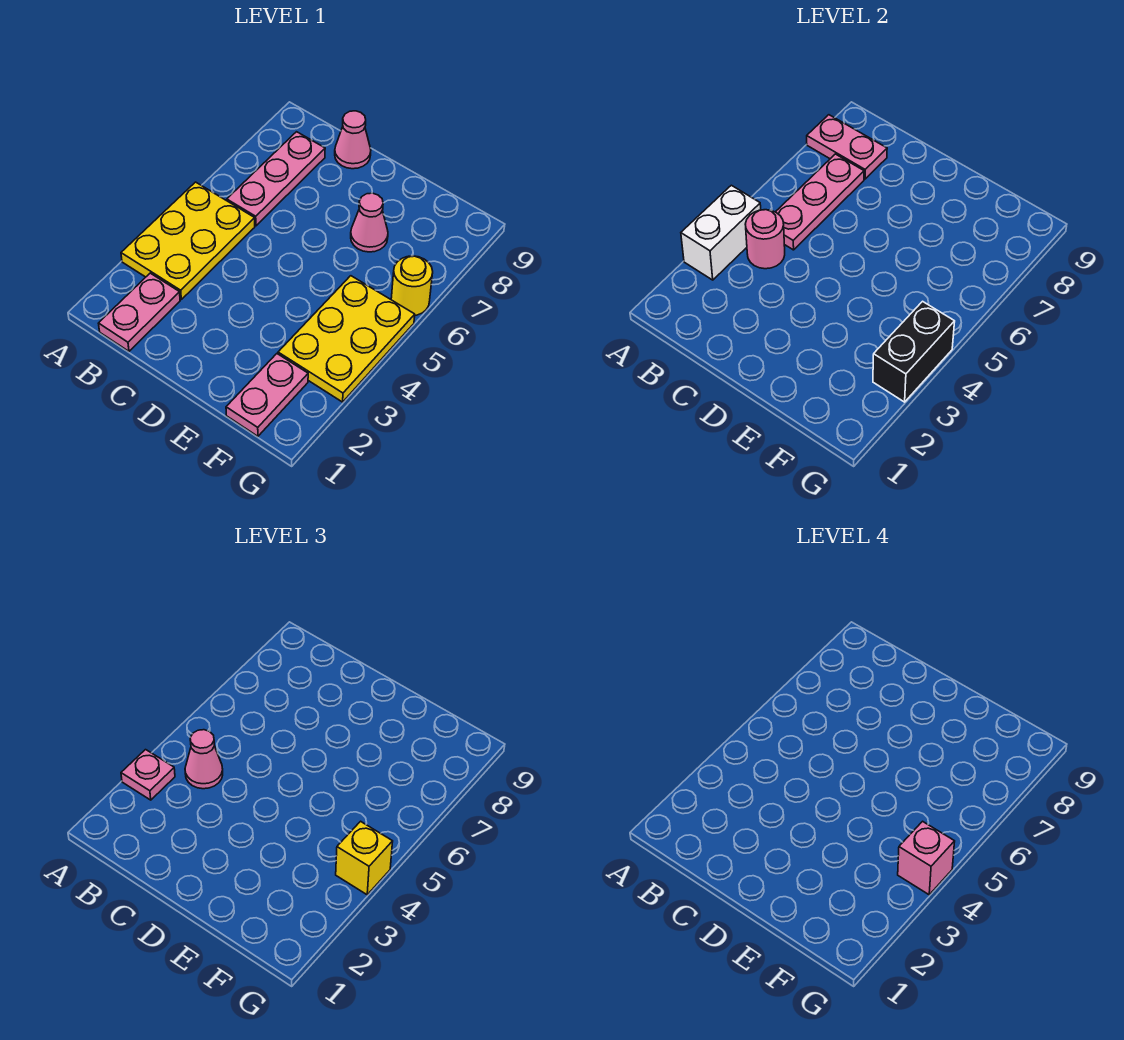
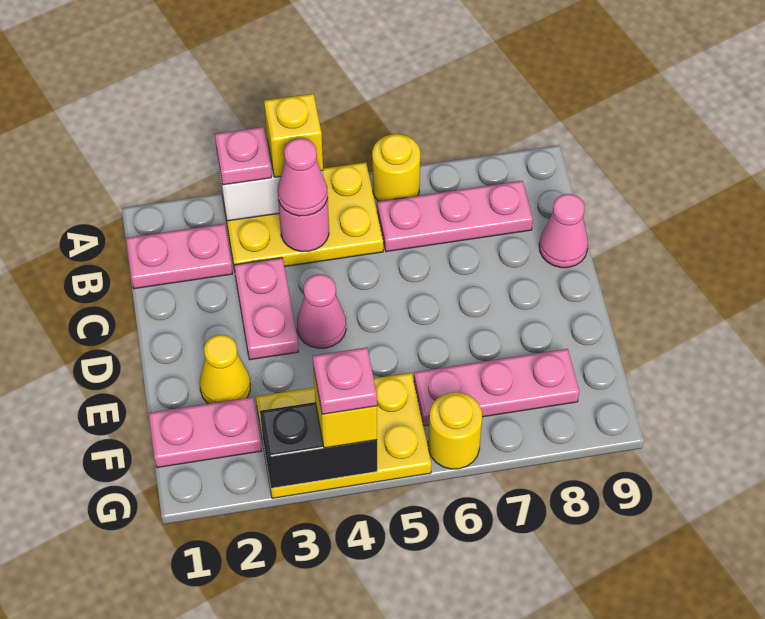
none -> yellow 1x1 brick [264,94,323,177]
none -> yellow 1x1 round brick [372,134,420,201]
pink 1x2 plate [807,115,887,179] -> pink 1x2 plate moved to [234,258,298,360]
pink 1x3 plate [776,154,864,250] -> pink 1x3 plate moved to [414,349,579,426]
none -> yellow 1x1 cone [200,335,250,404]
pink 1x1 cone [351,193,388,252] -> pink 1x1 cone moved to [297,274,346,348]
pink 1x1 brick [898,821,955,895] -> pink 1x1 plate [313,347,377,414]

